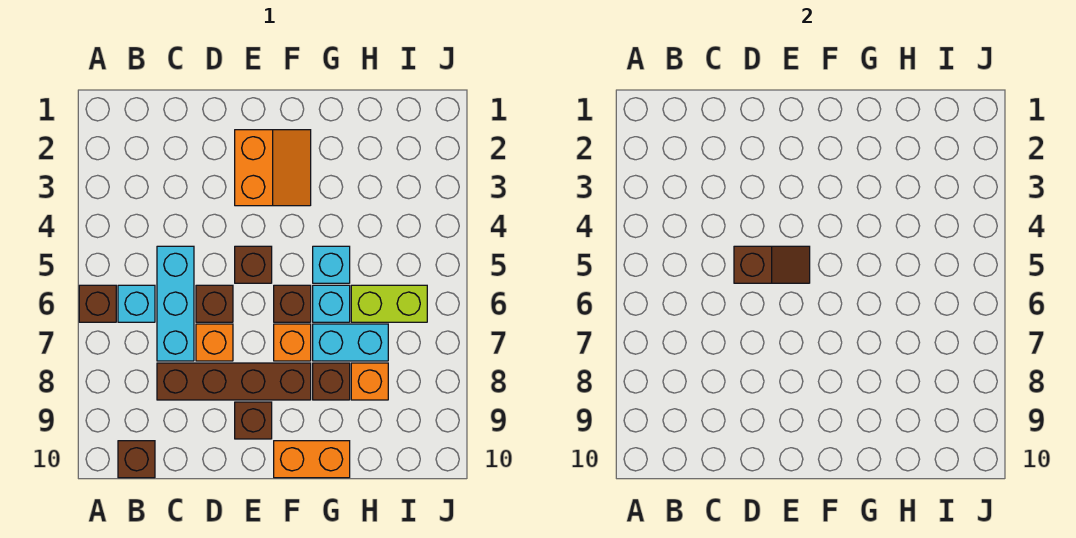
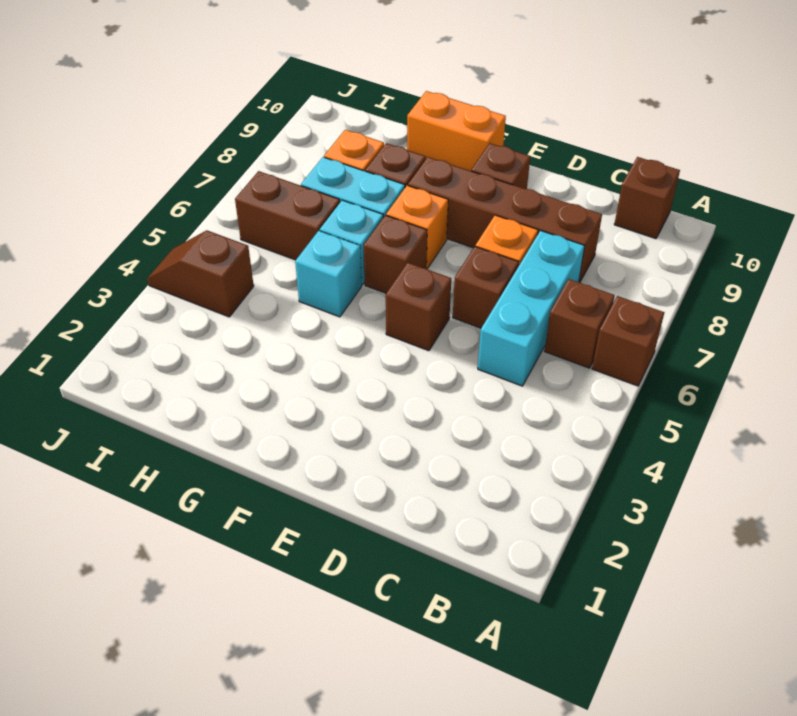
cyan 1x1 brick [118,285,155,322] -> brown 1x1 brick [545,279,615,368]
brown 1x2 slope [734,246,810,283] -> brown 1x2 slope moved to [147,230,254,317]
orange 2x2 slope [235,130,311,206] -> none
lime 1x2 brick [351,285,427,322] -> brown 1x2 brick [235,171,340,260]

